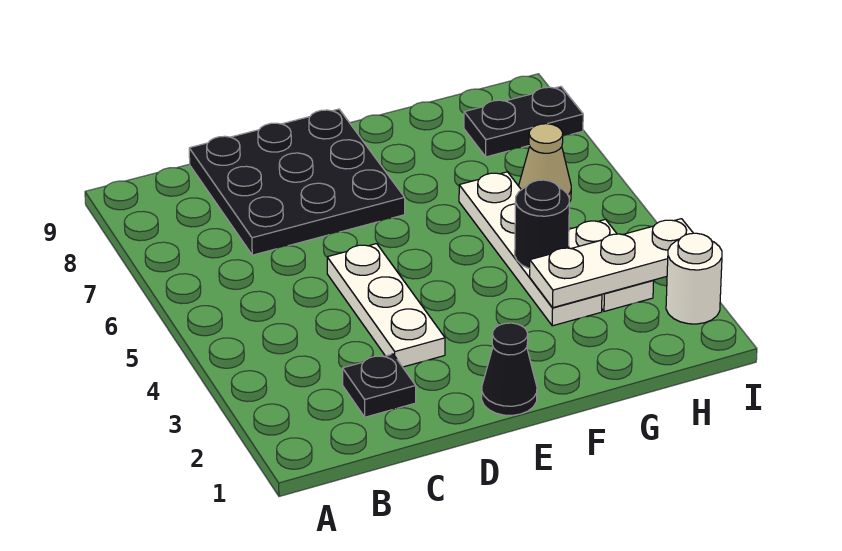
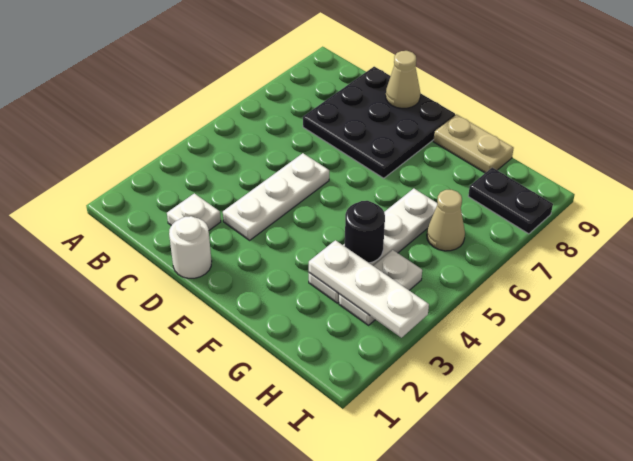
black 1x1 plate [342,354,416,417] -> white 1x1 plate [167,193,221,230]
none -> tan 1x1 cone [386,51,420,108]
black 1x1 cone [482,323,537,415] -> none
none -> tan 1x2 plate [433,114,514,173]
white 1x1 round brick [666,233,722,324] -> white 1x1 round brick moved to [169,216,212,278]

